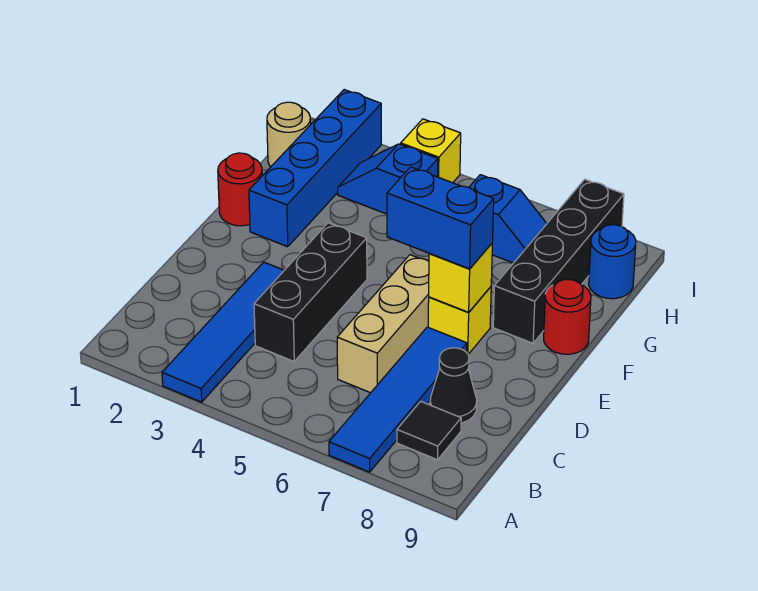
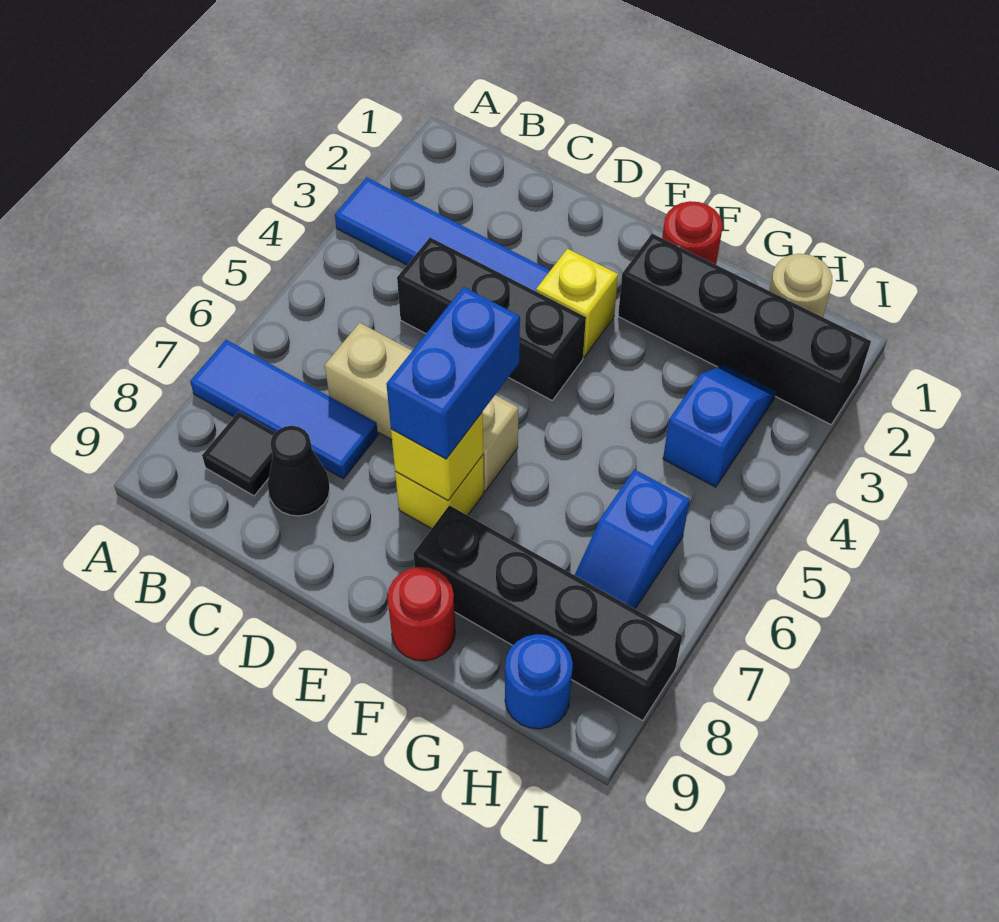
blue 1x4 tile [329,327,467,472] -> blue 1x3 tile [190,340,378,479]
blue 1x4 brick [249,90,381,247] -> black 1x4 brick [618,234,871,424]
yellow 1x1 brick [401,119,461,183] -> yellow 1x1 brick moved to [536,249,618,357]

